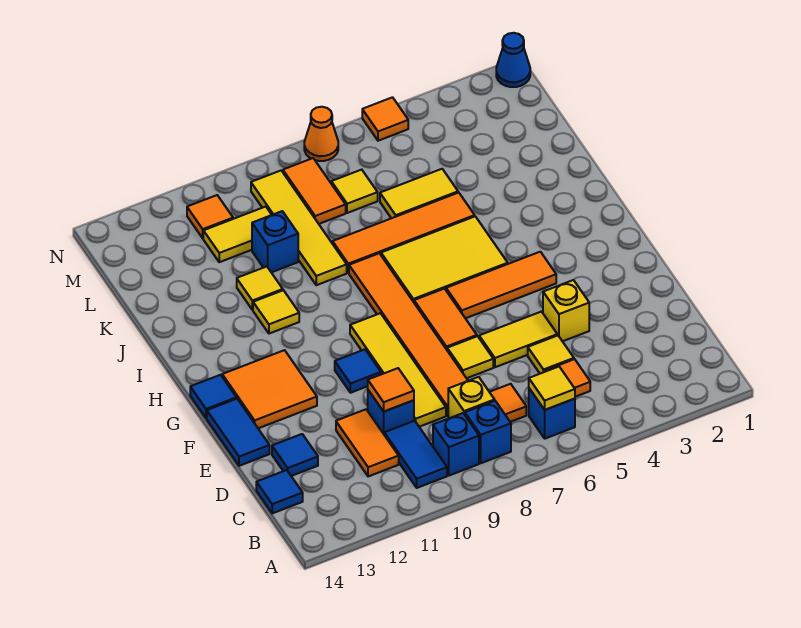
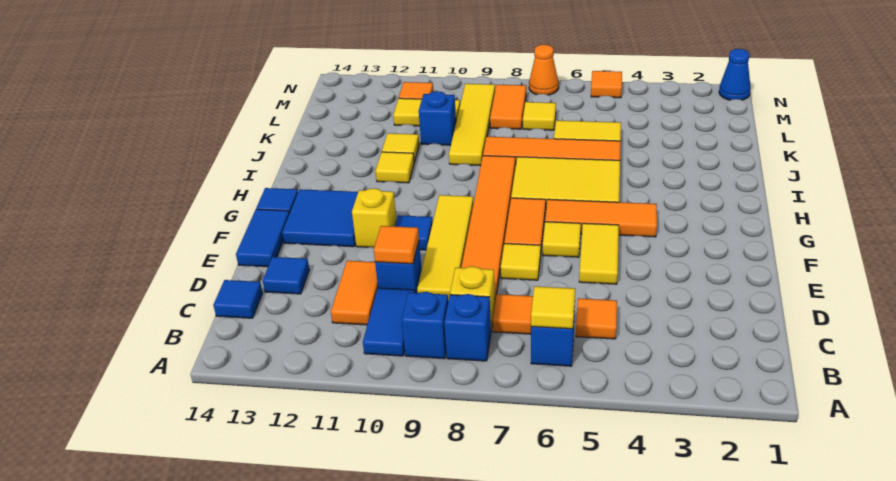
yellow 1x1 tile [528,335,574,374] -> yellow 1x1 tile moved to [543,222,581,257]
yellow 1x1 brick [543,280,589,341] -> yellow 1x1 brick moved to [352,188,396,248]
yellow 1x2 tile [479,312,557,367] -> yellow 1x2 tile turned to [579,223,619,284]
orange 2x2 tile [222,350,317,428] -> blue 2x2 tile [282,189,358,247]

